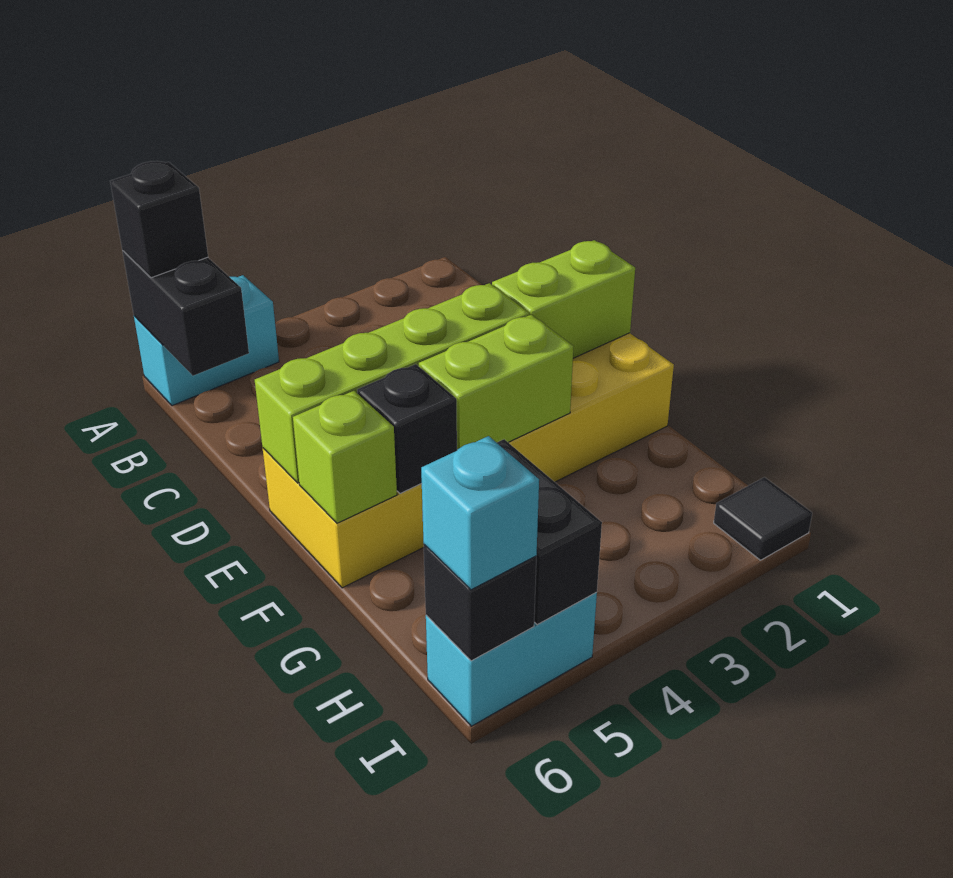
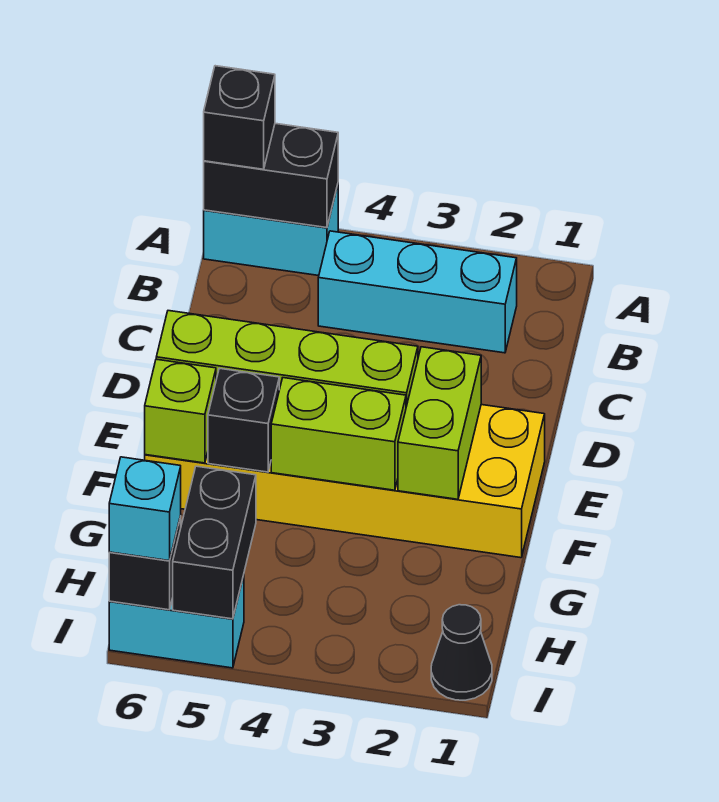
black 1x2 brick [122,251,249,376] -> black 1x2 brick turned to [204,123,338,228]
none -> cyan 1x3 brick [318,231,517,353]
lime 1x2 brick [492,240,635,358] -> lime 1x2 brick turned to [398,347,481,499]
black 1x1 tile [714,477,812,560] -> black 1x1 cone [431,605,492,700]

